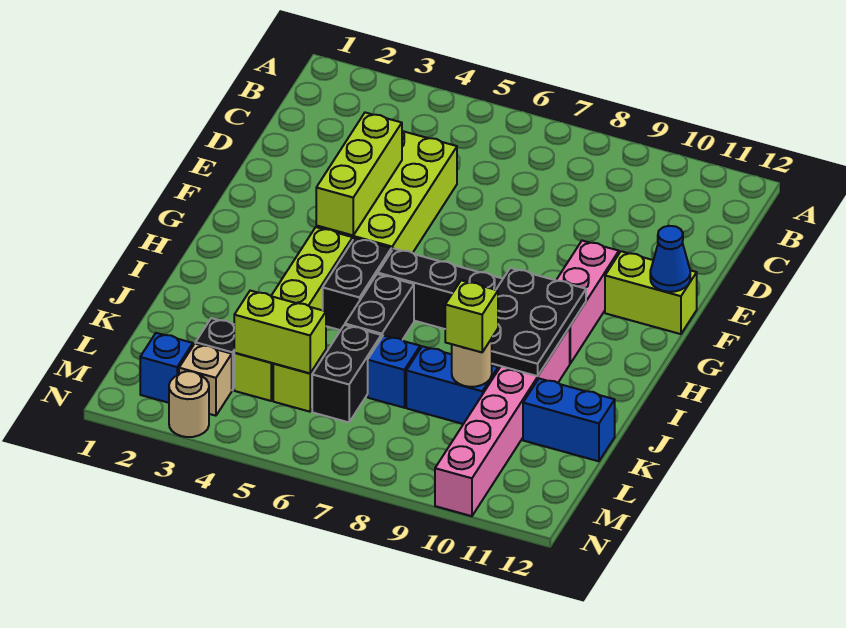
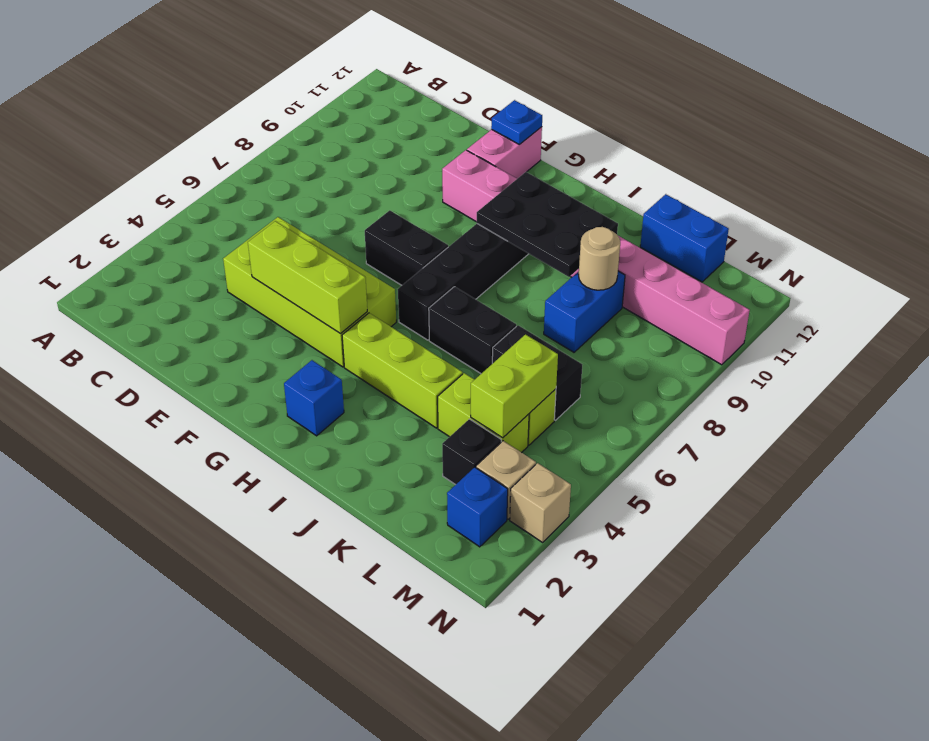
lime 1x2 brick [605,251,697,334] -> pink 1x2 brick [467,127,542,179]
blue 1x1 cone [650,226,690,292] -> blue 1x1 plate [491,100,542,145]
black 1x2 brick [323,238,392,330] -> black 1x2 brick moved to [365,210,448,285]
blue 1x1 brick [368,336,420,408] -> blue 1x1 brick moved to [284,360,344,436]
lime 1x1 brick [445,280,498,352] -> none
blue 1x2 brick [523,379,615,461] -> blue 1x2 brick turned to [640,194,729,282]
tan 1x1 round brick [169,371,209,437] -> tan 1x1 brick [510,463,571,542]

